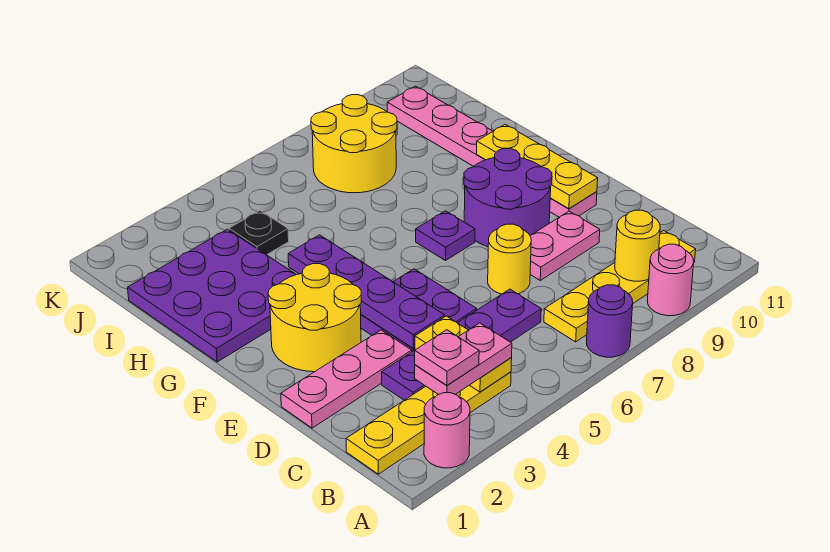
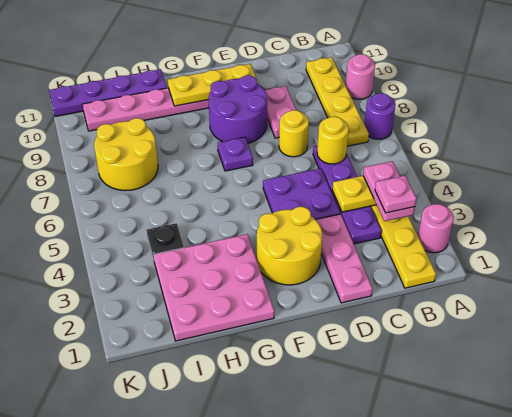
yellow 1x1 round brick [615,210,660,281] -> yellow 1x1 round brick moved to [317,117,349,164]
purple 1x4 plate [288,235,445,348] -> purple 1x4 plate moved to [49,69,167,116]
purple 3x3 plate [128,229,296,362] -> pink 3x3 plate [153,234,275,341]

